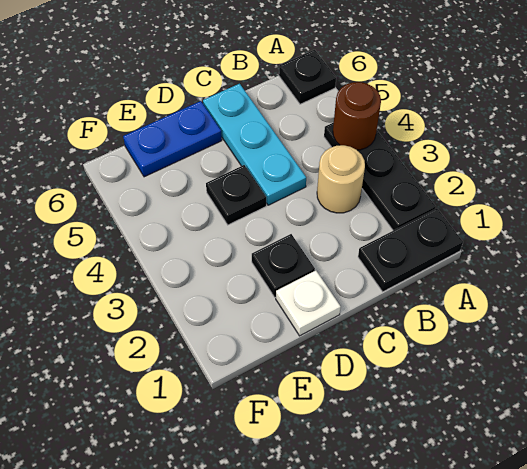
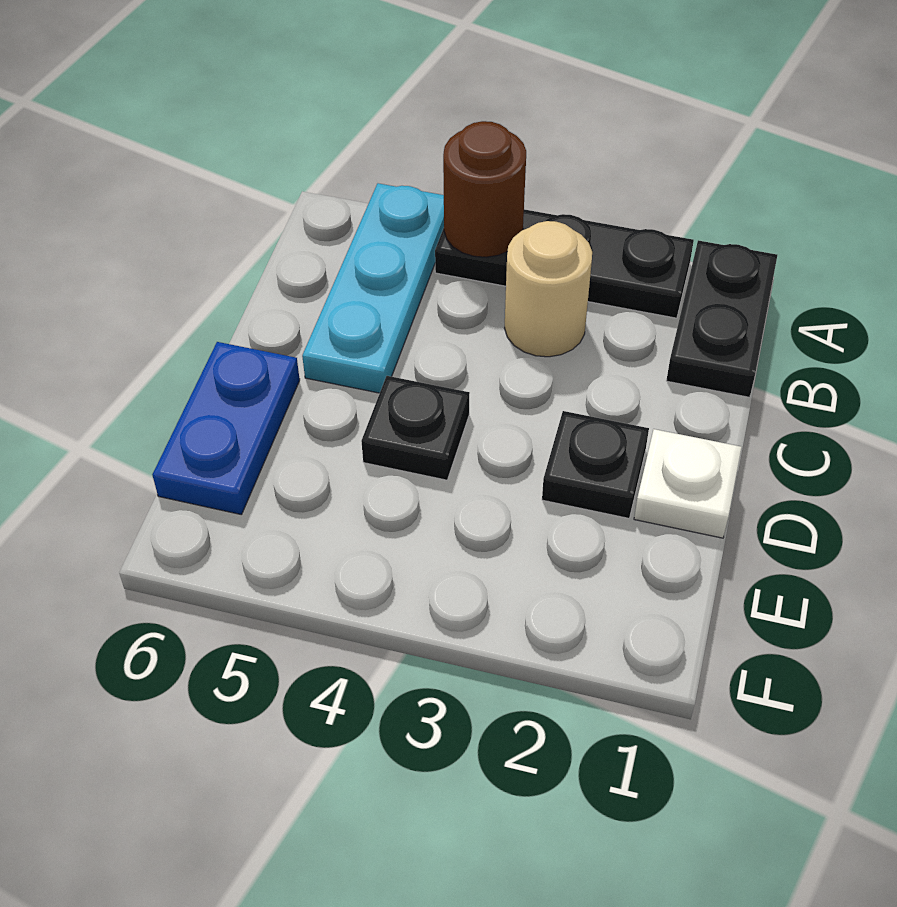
black 1x1 plate [279,50,336,104] -> none
cyan 1x3 plate [203,84,306,205] -> cyan 1x3 plate turned to [302,183,444,393]

